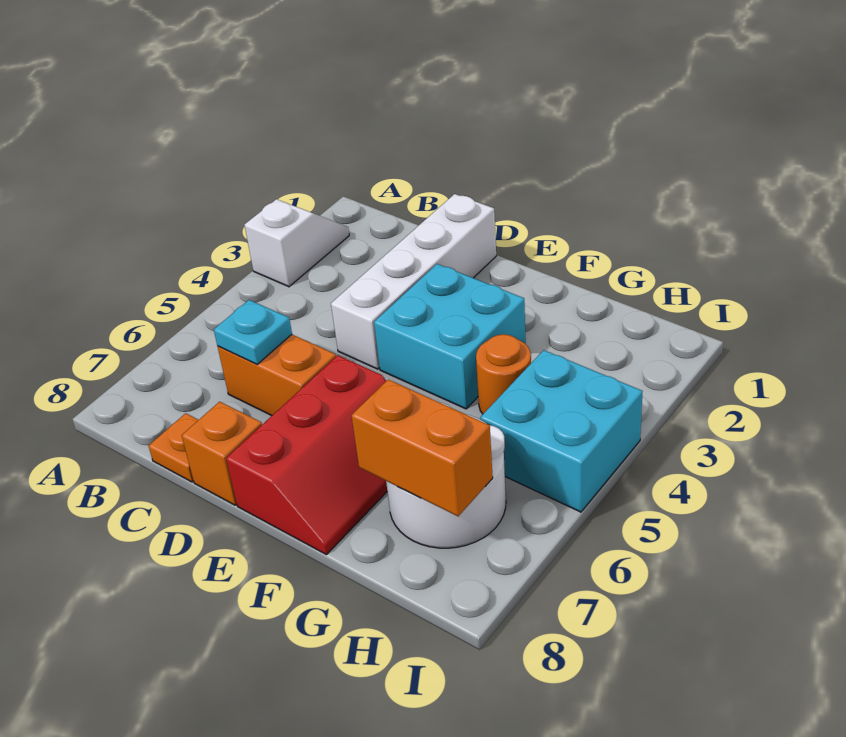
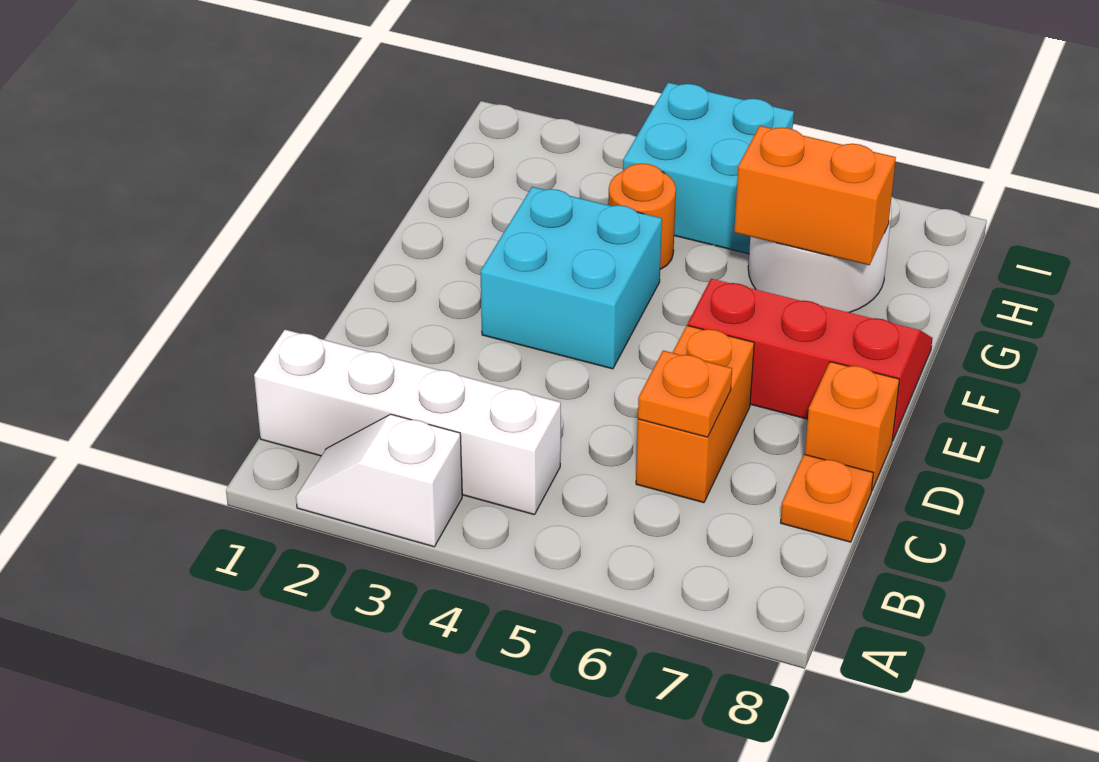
cyan 1x1 plate [214,300,292,364] -> orange 1x1 plate [638,351,732,437]
white 1x4 brick [331,194,496,369] -> white 1x4 brick moved to [254,330,561,515]
orange 1x2 brick [351,379,493,516] -> orange 1x2 brick turned to [734,126,896,265]

